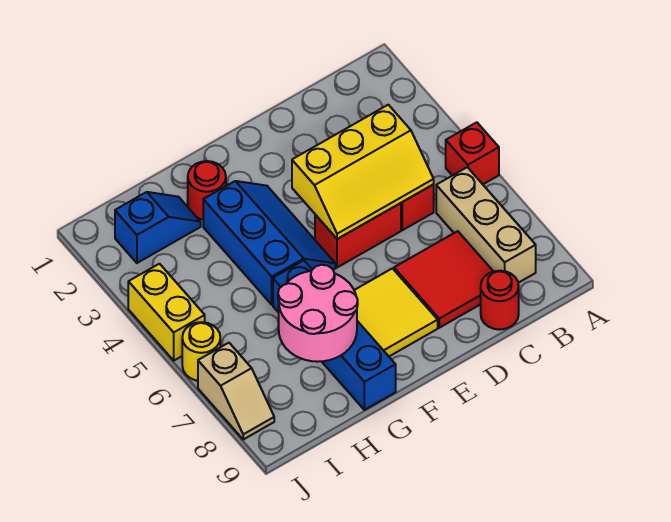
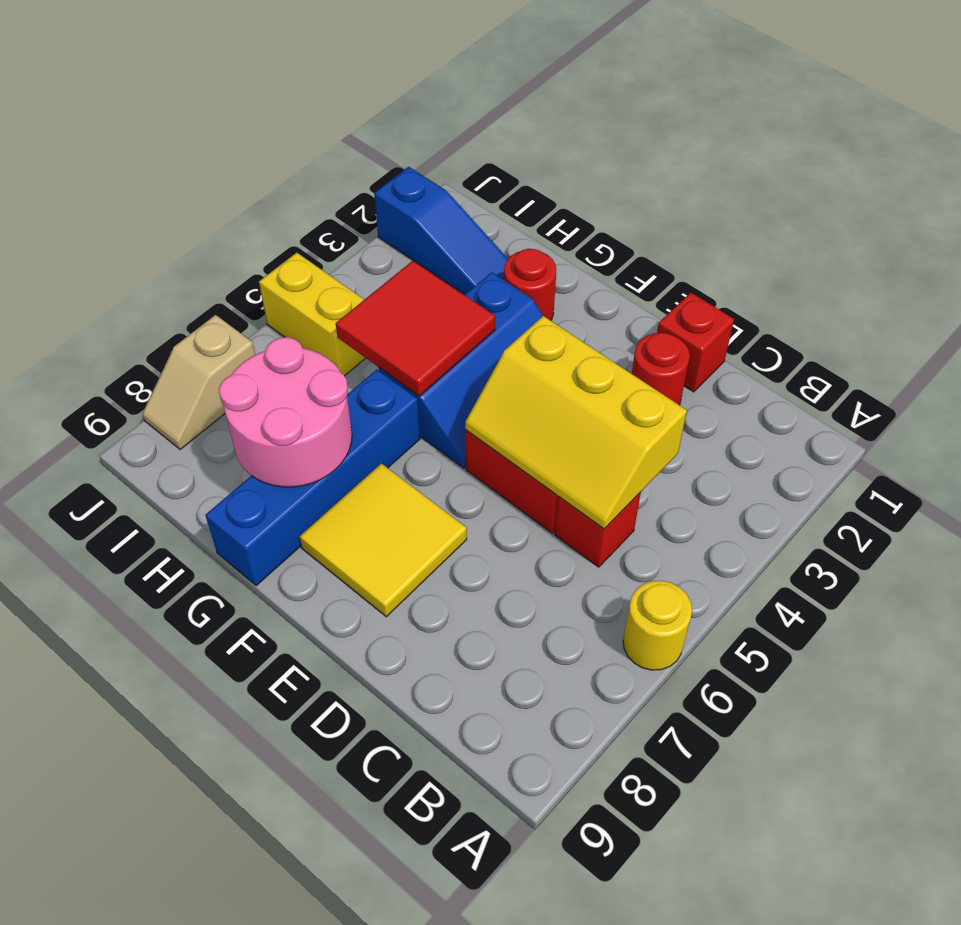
red 1x1 brick [446,122,499,184] -> red 1x1 brick moved to [657,293,734,392]
tan 1x3 brick [436,167,536,283] -> none
red 2x2 tile [394,231,493,328] -> red 2x2 tile moved to [336,261,495,396]
red 1x1 round brick [481,271,519,330] -> red 1x1 round brick moved to [632,333,690,405]
blue 1x2 slope [115,192,201,263] -> blue 1x3 slope [374,167,508,295]
yellow 1x2 brick [128,264,205,360] -> yellow 1x2 brick turned to [259,253,365,376]
yellow 1x1 round brick [182,322,220,381] -> yellow 1x1 round brick moved to [623,581,692,670]

